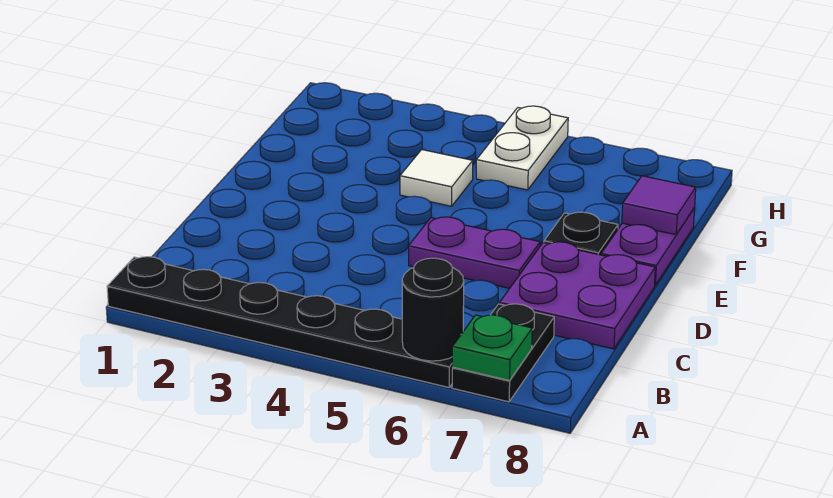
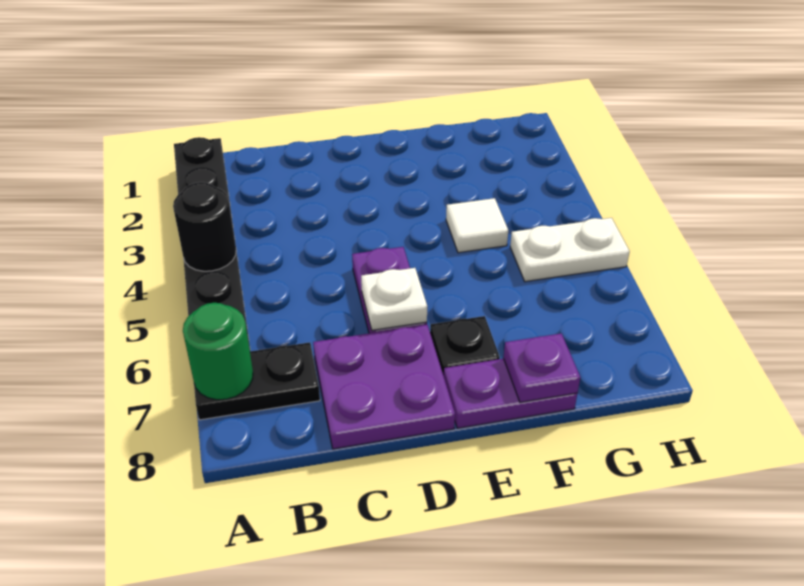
black 1x1 round brick [402,258,464,361] -> black 1x1 round brick moved to [173,182,236,271]
green 1x1 plate [452,315,532,381] -> green 1x1 round brick [183,303,253,400]
none -> white 1x1 plate [361,268,427,330]
purple 1x1 tile [622,176,696,235] -> purple 1x1 plate [503,333,580,402]

